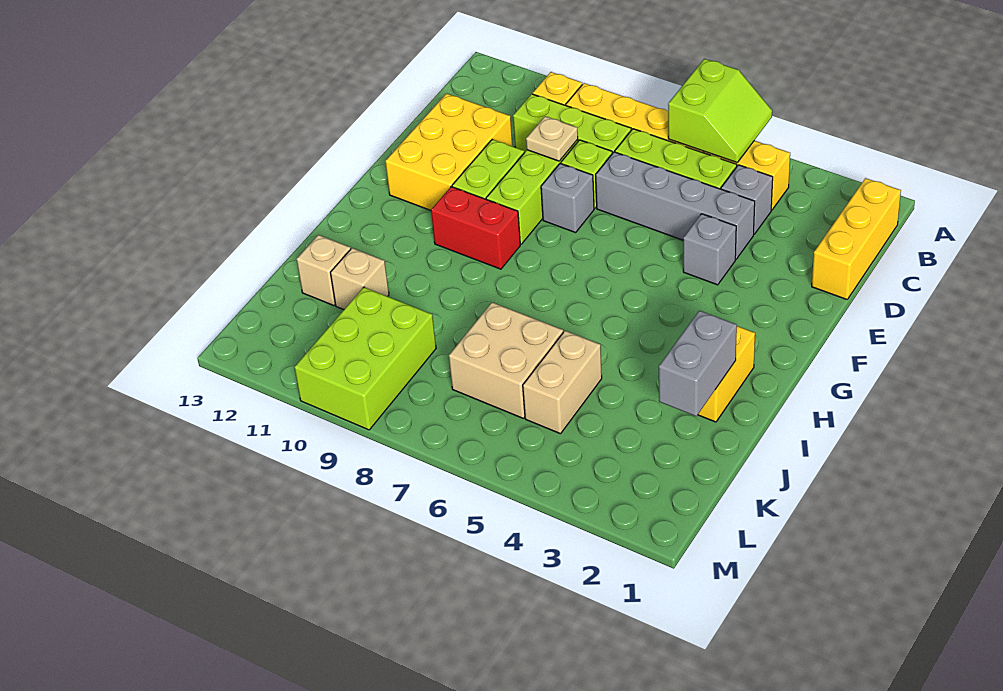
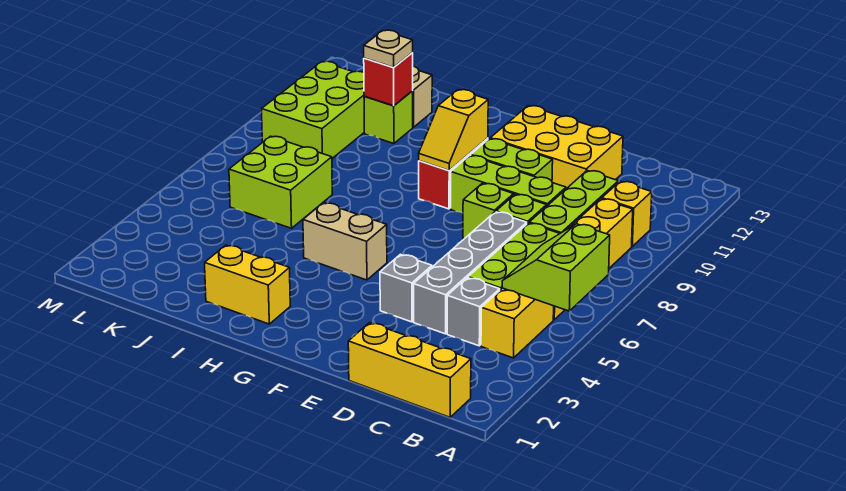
lime 2x2 slope [668,59,772,163] -> lime 2x2 slope turned to [502,224,610,311]
tan 1x1 plate [526,116,578,161] -> tan 1x1 plate moved to [364,30,413,67]
grey 1x1 brick [541,164,594,233] -> lime 1x1 brick [463,183,514,239]
none -> yellow 1x2 slope [419,90,488,171]
grey 1x2 brick [659,311,737,416] -> none
tan 1x2 brick [523,331,602,434] -> tan 1x2 brick moved to [303,203,387,280]
tan 2x2 brick [449,302,563,418] -> lime 2x2 brick [229,136,332,228]
tan 1x1 brick [330,248,389,310] -> lime 1x1 brick [364,91,413,144]
none -> red 1x1 brick [364,53,413,106]
lime 2x3 brick [294,287,436,430] -> lime 2x3 brick turned to [262,61,364,158]

